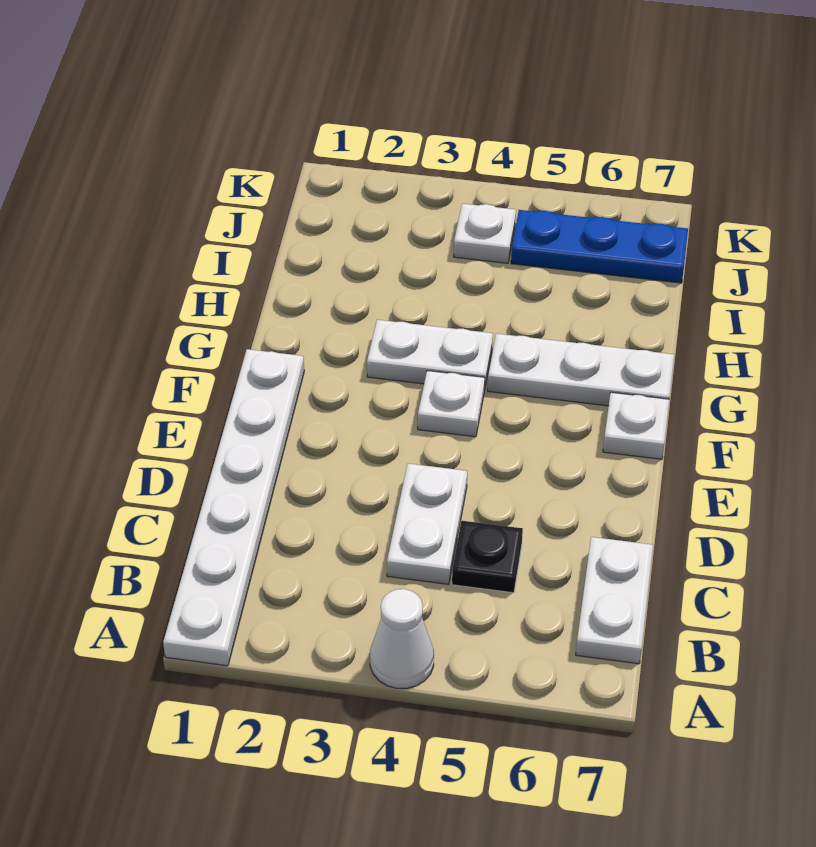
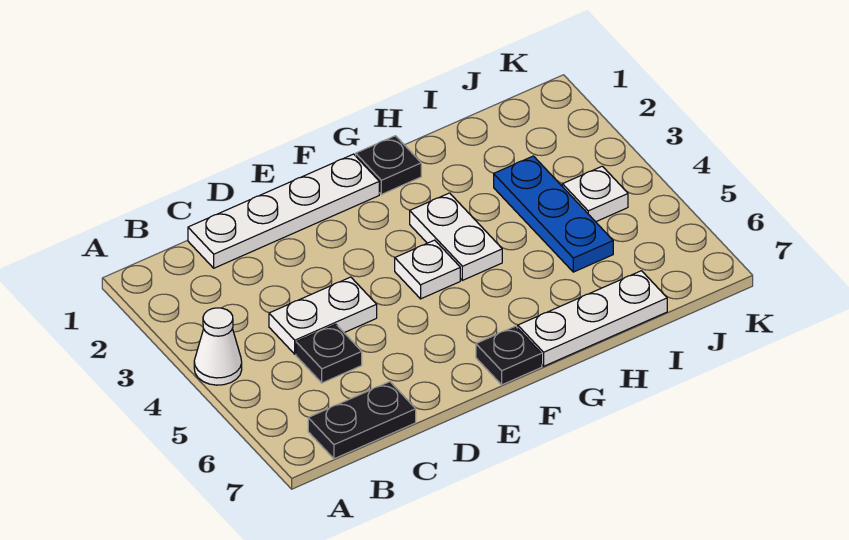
white 1x6 plate [163,349,304,666] -> white 1x4 plate [188,154,379,268]
white 1x2 plate [576,537,653,664] -> black 1x2 plate [308,382,416,459]
white 1x1 plate [603,392,669,459] -> black 1x1 plate [476,326,542,385]
none -> black 1x1 plate [356,136,421,194]
white 1x3 plate [488,334,674,406] -> white 1x3 plate turned to [518,271,667,366]
blue 1x3 plate [511,210,688,283] -> blue 1x3 plate moved to [494,156,613,272]

